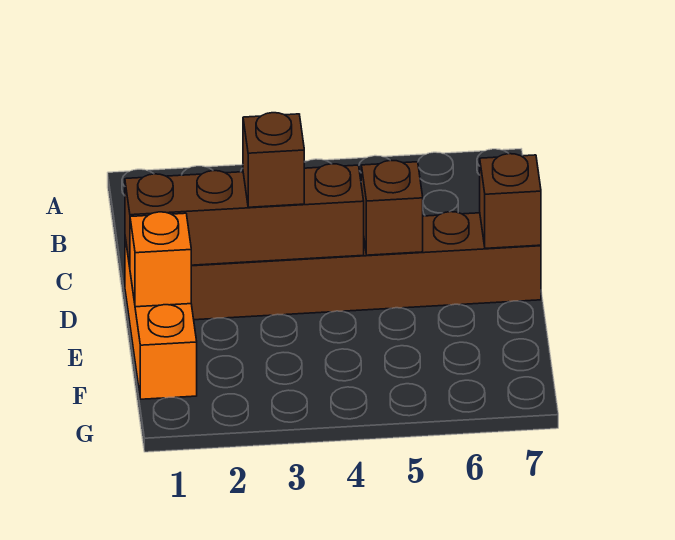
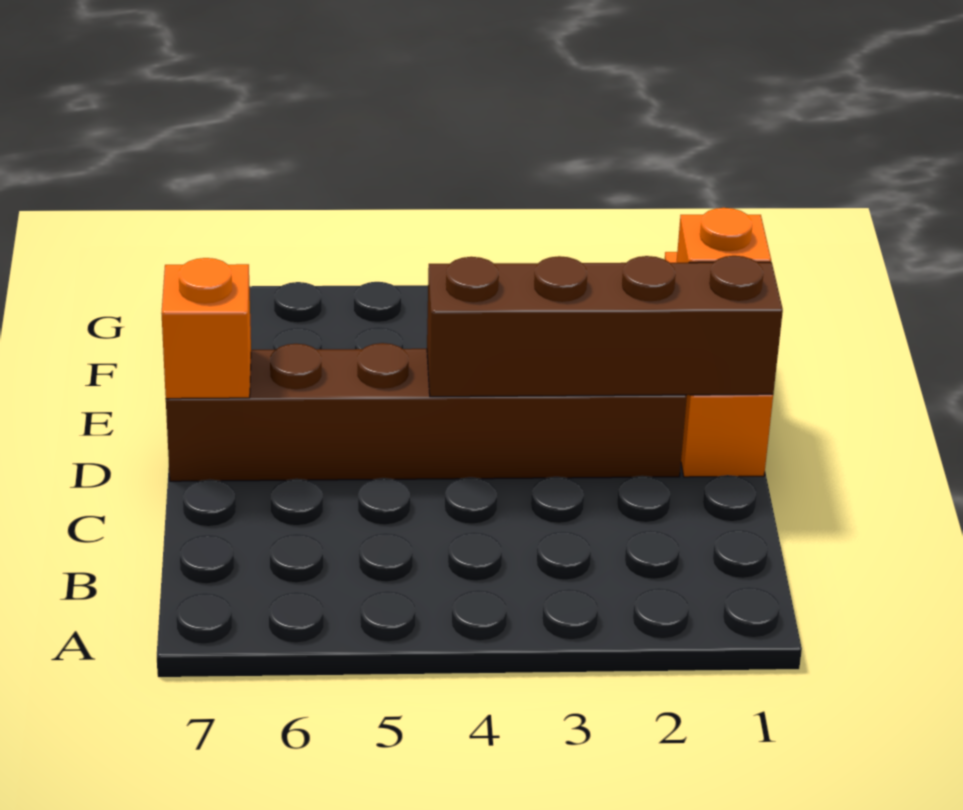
brown 1x1 brick [243,113,304,207] -> none
brown 1x1 brick [361,160,423,255] -> none
brown 1x1 brick [480,154,541,248] -> orange 1x1 brick [161,258,251,399]

